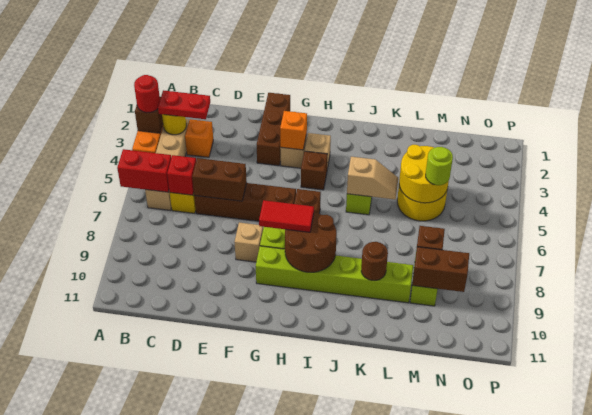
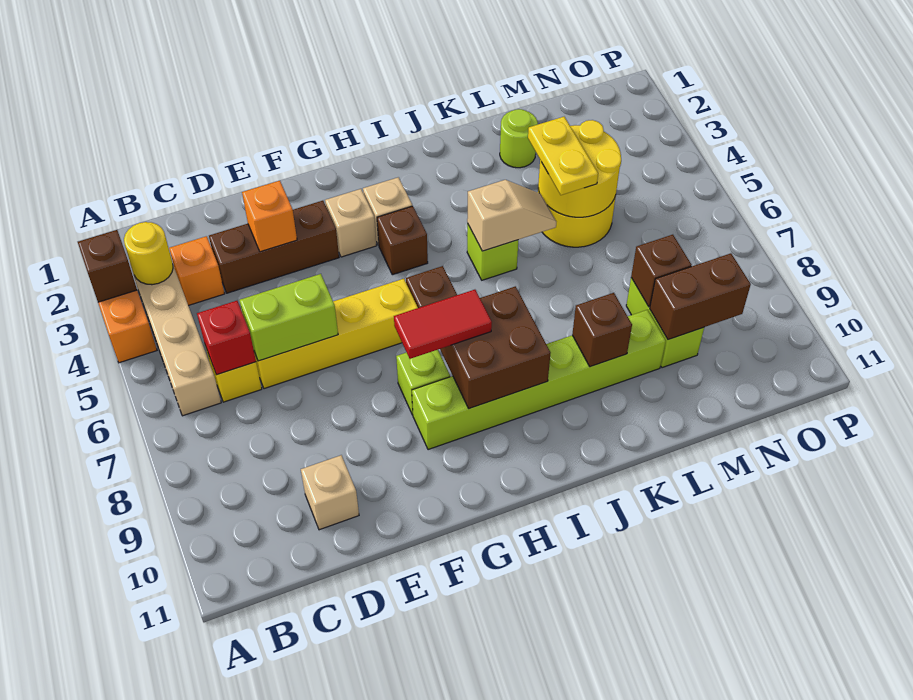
red 1x1 round brick [134,75,160,113] -> none
red 1x2 brick [117,149,171,192] -> none
red 1x2 plate [158,90,210,119] -> none
brown 1x4 brick [194,183,296,221] -> yellow 1x4 brick [254,279,418,389]
brown 1x2 brick [192,158,247,201] -> lime 1x2 brick [240,274,338,361]
brown 1x3 brick [257,93,290,166] -> brown 1x3 brick turned to [209,201,339,293]
tan 1x1 brick [235,222,263,262] -> tan 1x1 brick moved to [301,455,359,530]
orange 1x1 brick [280,111,307,150] -> orange 1x1 brick moved to [242,181,297,252]
brown 2x2 round brick [285,213,337,272] -> brown 2x2 brick [440,286,550,409]
brown 1x1 round brick [361,242,388,280] -> brown 1x1 brick [572,293,632,367]
none -> yellow 1x2 plate [528,117,598,195]
lime 1x1 round brick [426,147,453,185] -> lime 1x1 round brick moved to [500,109,538,168]

